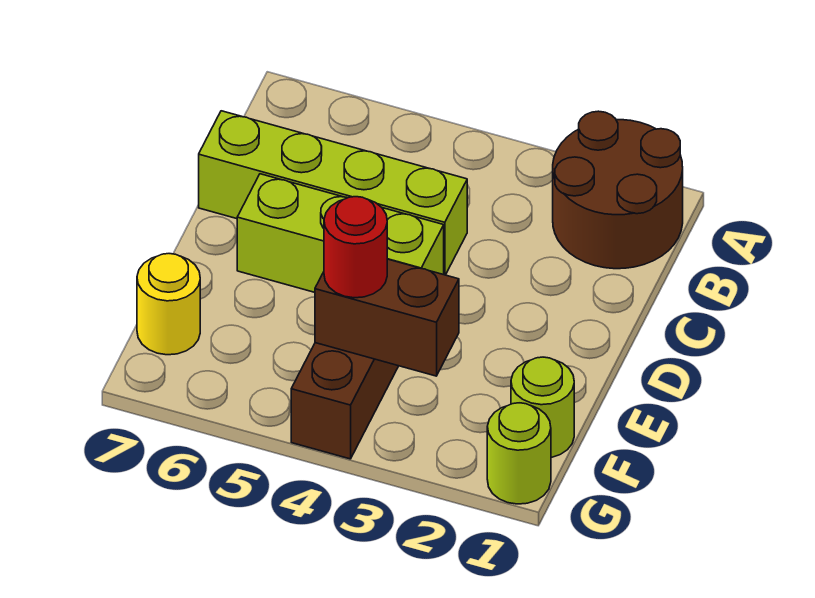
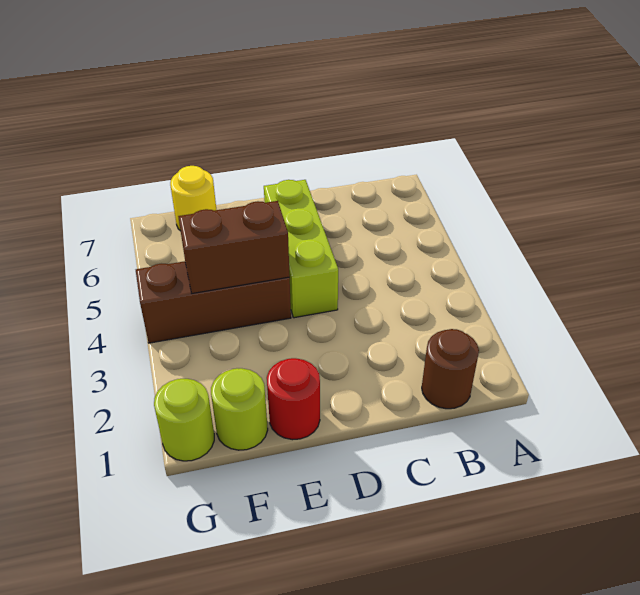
brown 2x2 round brick [553,111,683,269] -> brown 1x1 round brick [422,329,479,409]
lime 1x4 brick [199,111,467,275] -> none
brown 1x2 brick [315,259,459,376] -> brown 1x2 brick turned to [178,201,290,293]
red 1x1 round brick [324,197,387,298] -> red 1x1 round brick moved to [267,358,320,440]

